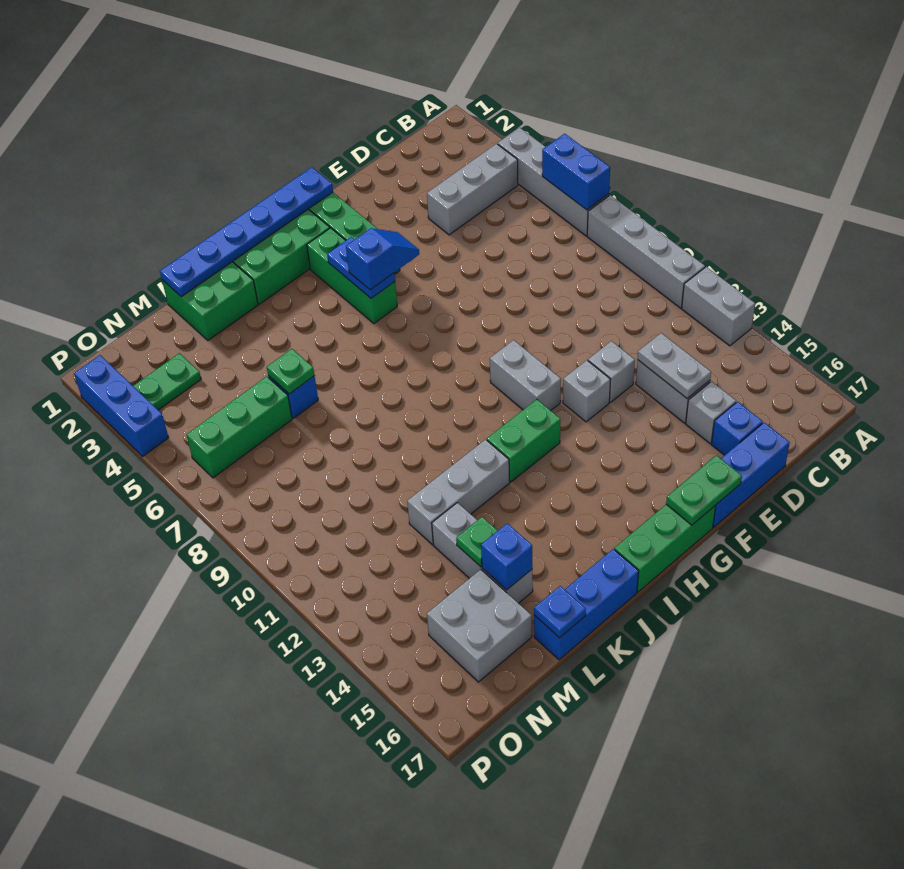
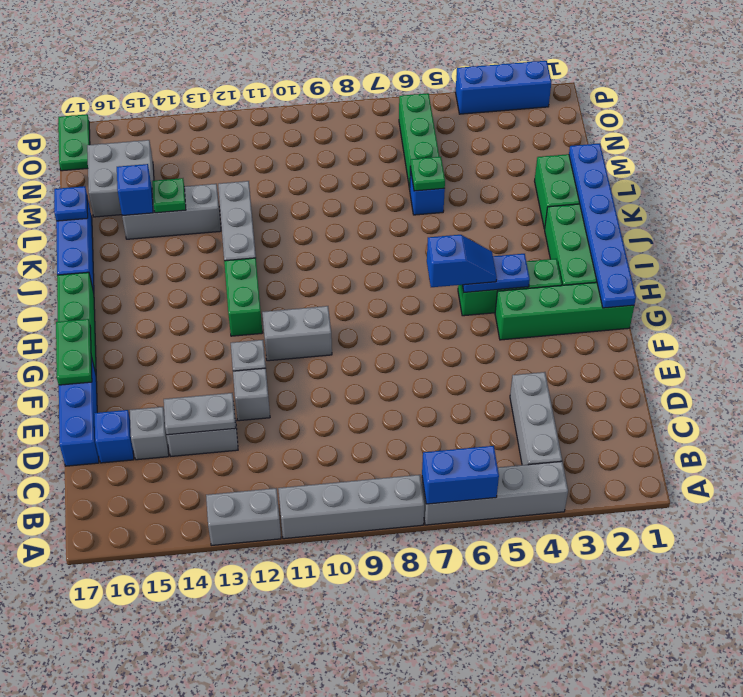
blue 1x2 slope [346,228,419,290] -> blue 1x2 slope turned to [427,235,497,287]
green 1x2 plate [133,353,201,410] -> green 1x2 plate moved to [58,114,90,171]

